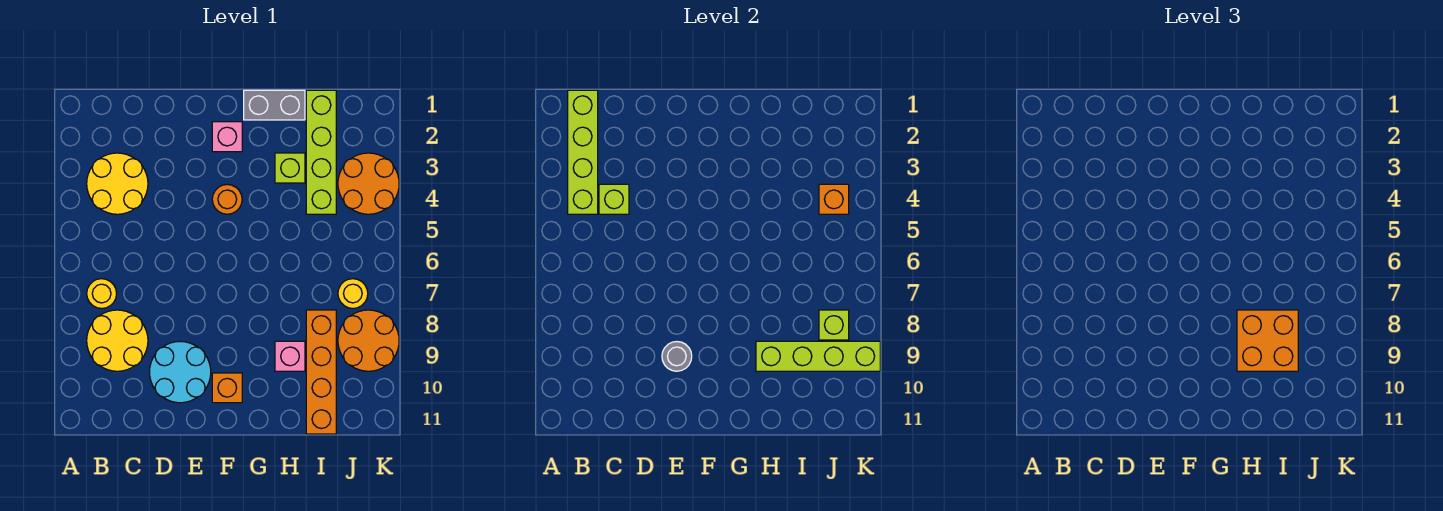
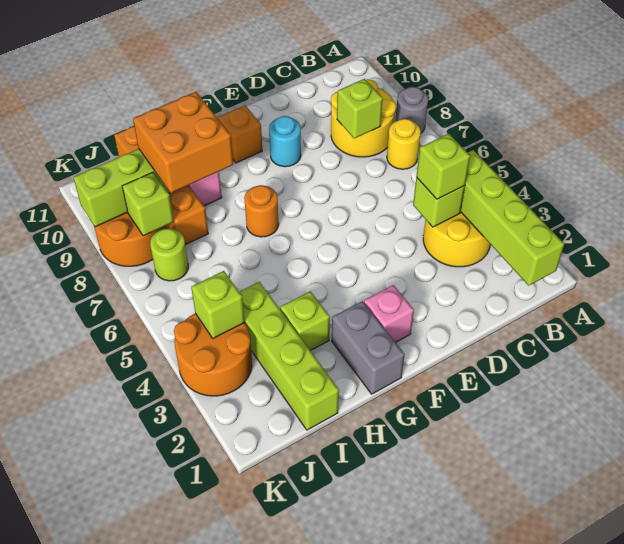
none -> lime 1x1 brick [416,134,470,199]
none -> lime 1x1 brick [337,79,383,139]
cyan 2x2 round brick [150,341,211,403] -> cyan 1x1 round brick [269,116,301,167]
grey 1x1 round brick [662,342,692,371] -> grey 1x1 round brick moved to [395,87,428,133]
orange 1x1 round brick [212,184,242,214] -> orange 1x1 round brick moved to [244,185,279,237]
grey 1x2 brick [244,90,305,120] -> grey 1x2 brick turned to [332,301,405,394]
orange 1x1 brick [819,184,849,214] -> lime 1x1 brick [191,271,245,338]
yellow 1x1 round brick [338,279,368,308] -> lime 1x1 round brick [150,228,188,281]

